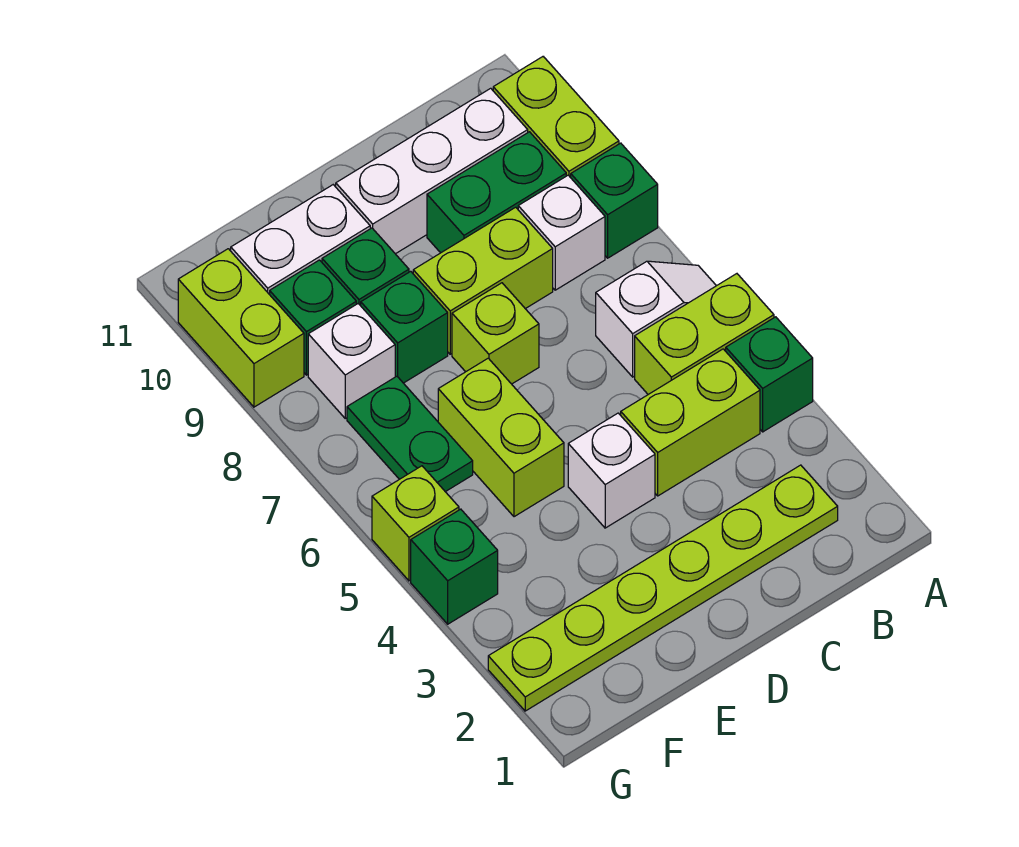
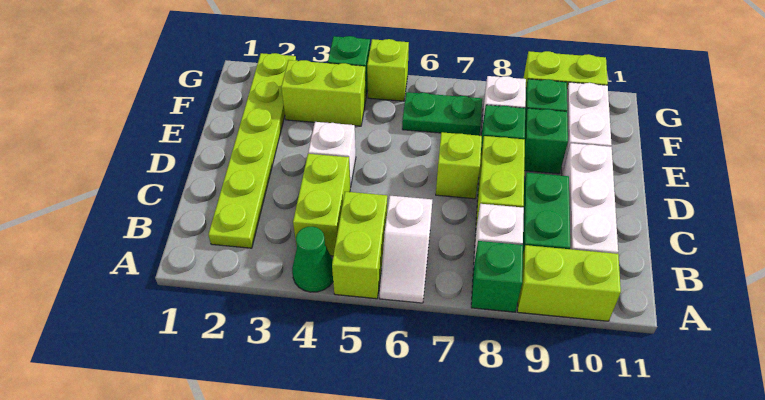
green 1x1 brick [726,317,813,432] -> green 1x1 cone [292,227,333,292]
lime 1x2 brick [438,358,564,517] -> lime 1x2 brick moved to [281,60,366,126]

